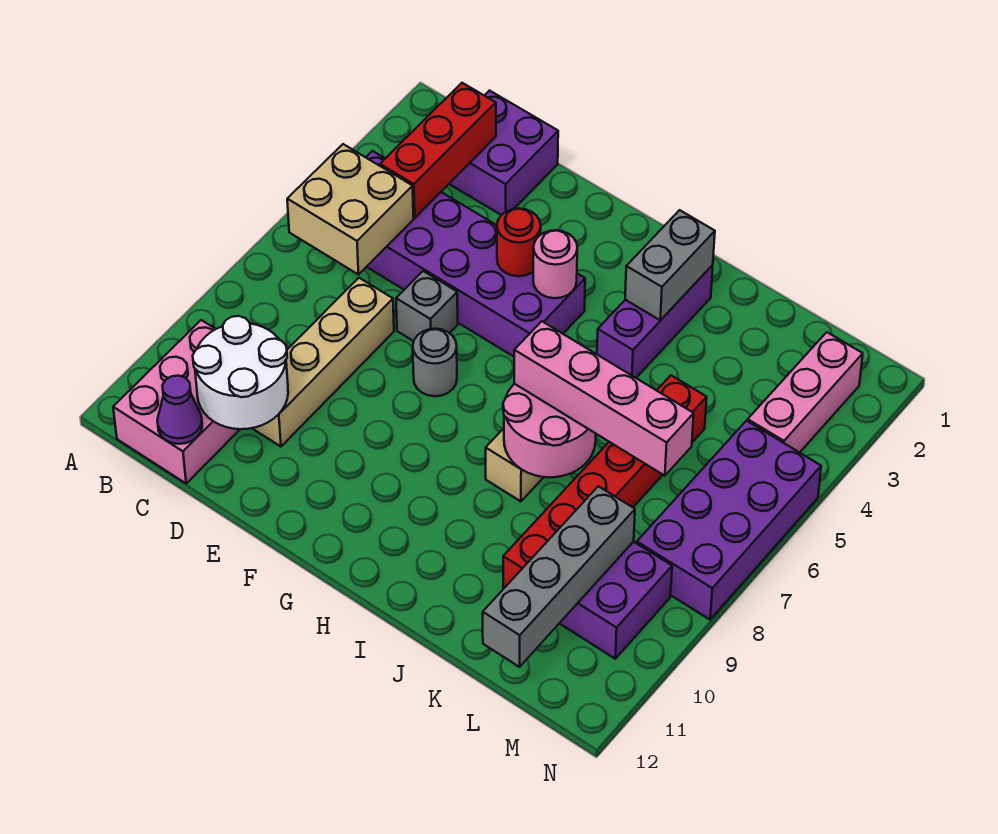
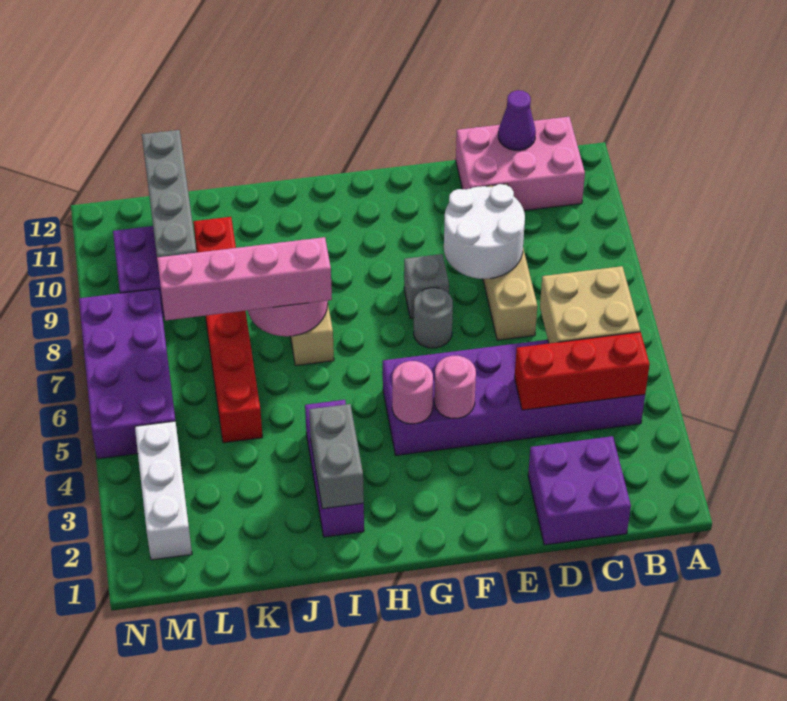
pink 2x3 brick [113,320,240,483] -> pink 2x3 brick turned to [456,117,585,211]
red 1x3 brick [380,83,496,218] -> red 1x3 brick turned to [515,332,650,410]
white 2x2 round brick [193,316,288,429] -> white 2x2 round brick moved to [444,184,525,279]
grey 1x1 brick [396,271,458,341] -> grey 1x1 brick moved to [404,254,449,318]
red 1x1 round brick [497,209,541,276] -> pink 1x1 round brick [434,356,476,418]
pink 1x3 brick [748,332,863,453] -> white 1x3 brick [135,421,192,560]

